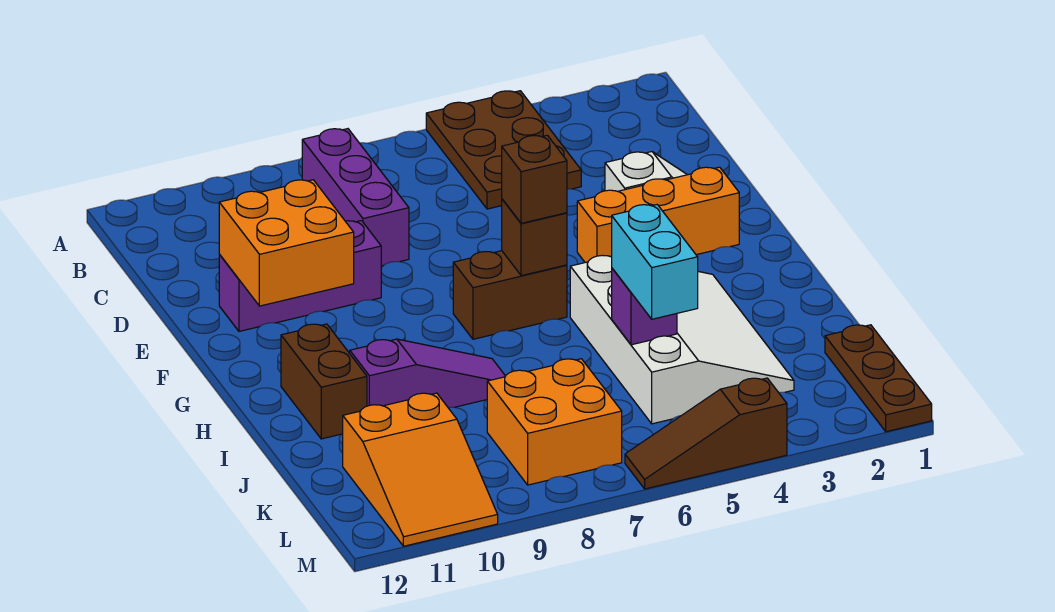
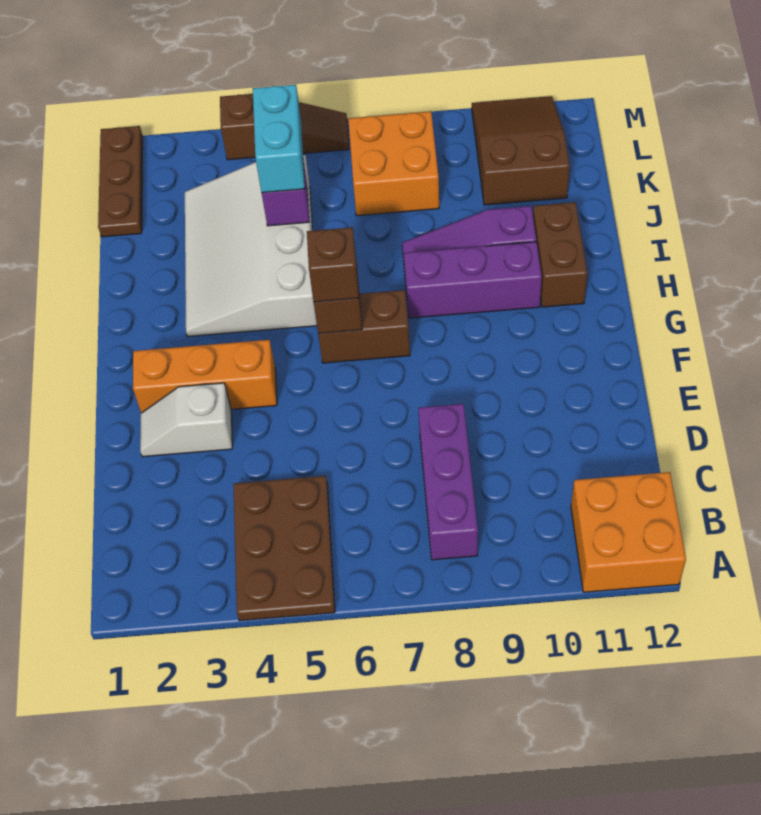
purple 1x3 brick [219,221,381,331] -> purple 1x3 brick moved to [404,242,542,318]
orange 2x2 brick [219,180,354,306] -> orange 2x2 brick moved to [571,472,686,592]
orange 2x3 slope [343,393,498,546] -> brown 2x3 slope [472,96,570,205]

